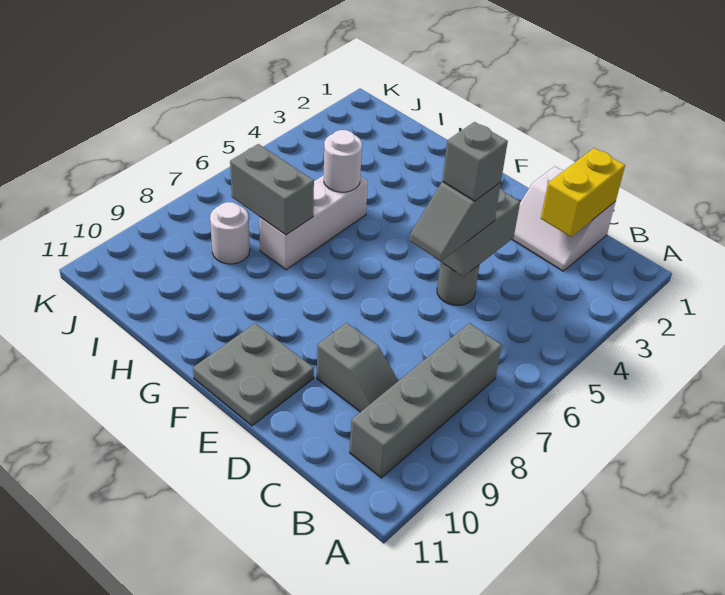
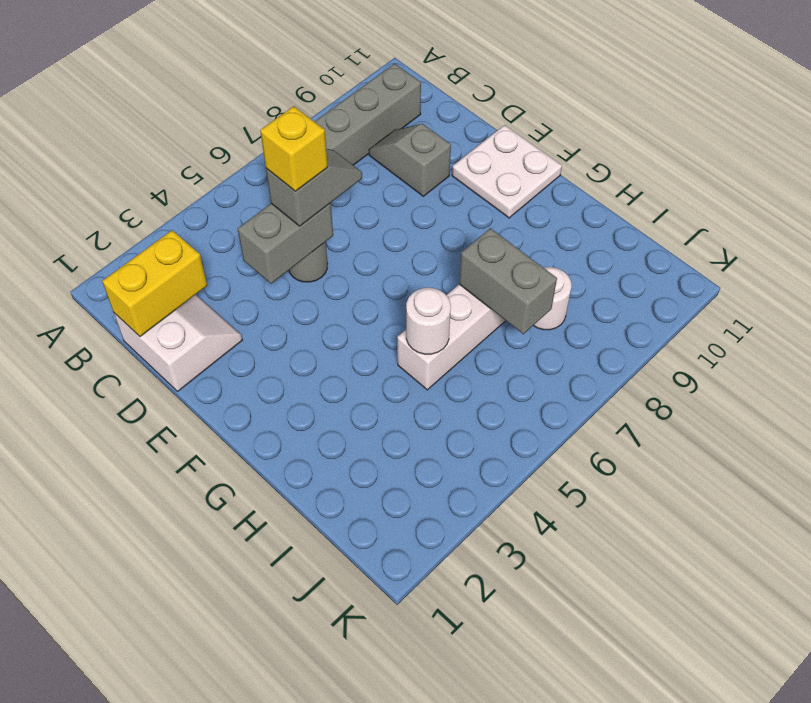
grey 1x1 brick [442,122,508,201] -> yellow 1x1 brick [260,106,328,191]
grey 2x2 plate [193,323,314,426] -> white 2x2 plate [452,125,562,218]

